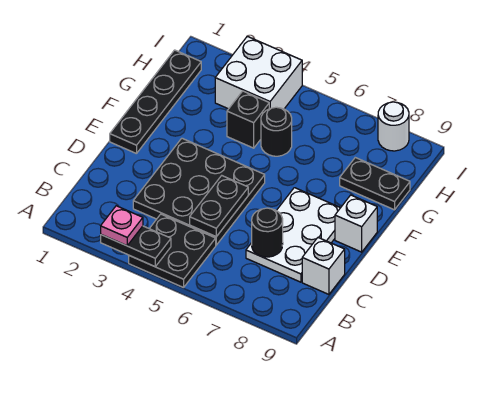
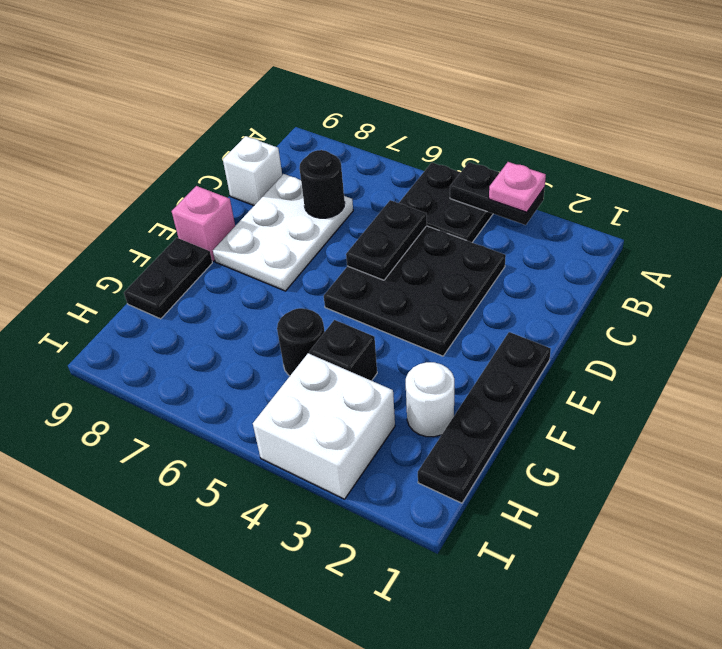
white 1x1 brick [335,195,377,252] -> pink 1x1 brick [172,186,235,261]
black 1x2 plate [340,158,410,210] -> black 1x2 plate turned to [124,238,212,319]
white 1x1 round brick [378,102,409,151] -> white 1x1 round brick moved to [406,362,454,437]

